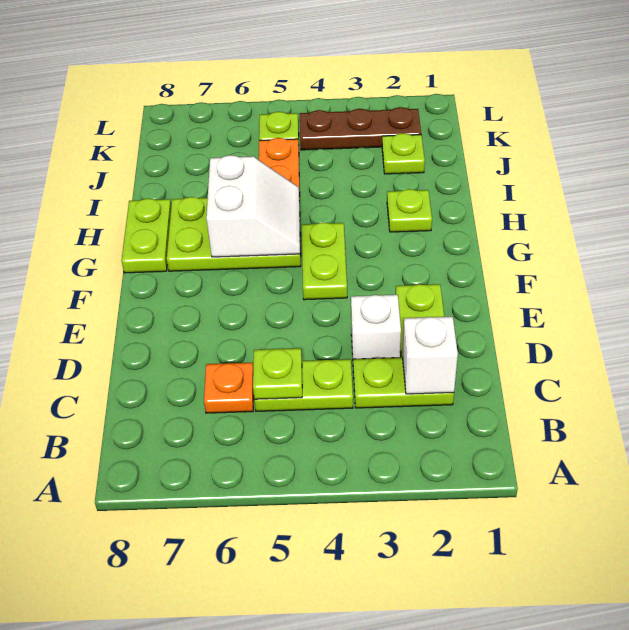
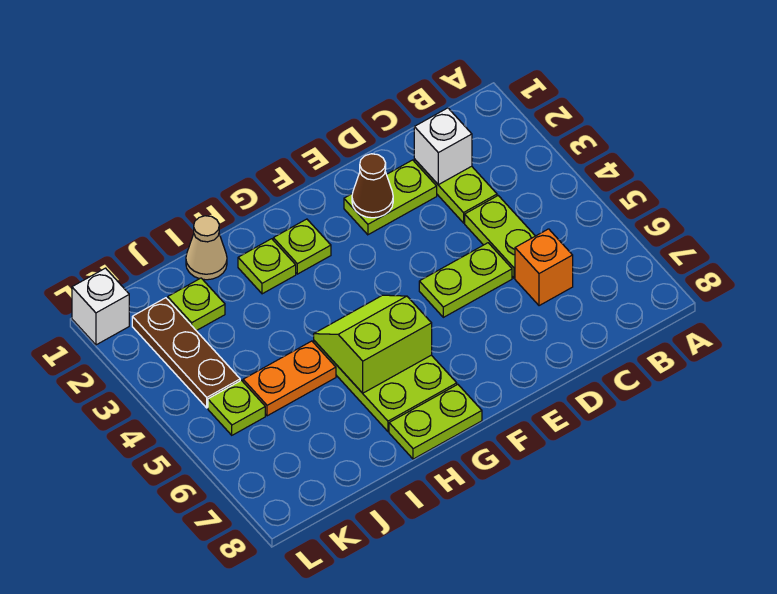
lime 1x1 plate [253,348,302,399] -> lime 1x1 plate moved to [273,219,331,274]
orange 1x1 plate [204,363,254,413] -> orange 1x1 brick [515,229,573,306]
white 1x1 brick [351,295,401,359] -> white 1x1 brick moved to [72,268,129,345]
none -> brown 1x1 cone [352,154,393,218]
lime 1x2 plate [302,222,347,300] -> lime 1x2 plate moved to [419,243,512,317]
white 2x2 slope [206,155,300,257] -> lime 2x2 slope [314,295,432,393]
none -> tan 1x1 cone [186,216,227,280]

